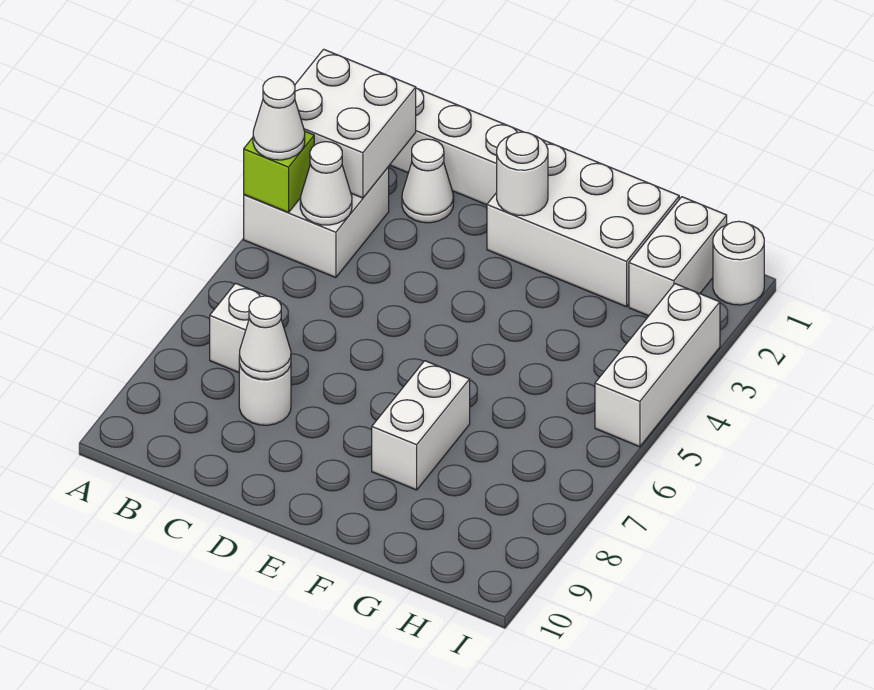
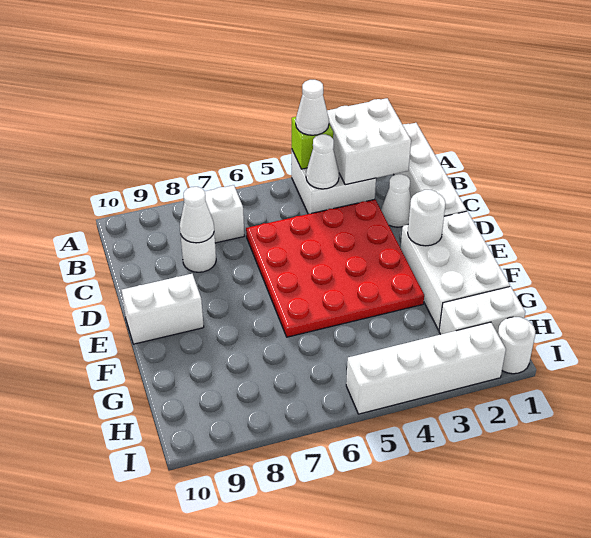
none -> red 4x4 plate [246,199,424,337]
white 1x2 brick [372,361,470,490] -> white 1x2 brick moved to [122,274,204,344]
white 1x3 brick [595,284,720,447] -> white 1x4 brick [346,322,506,414]

